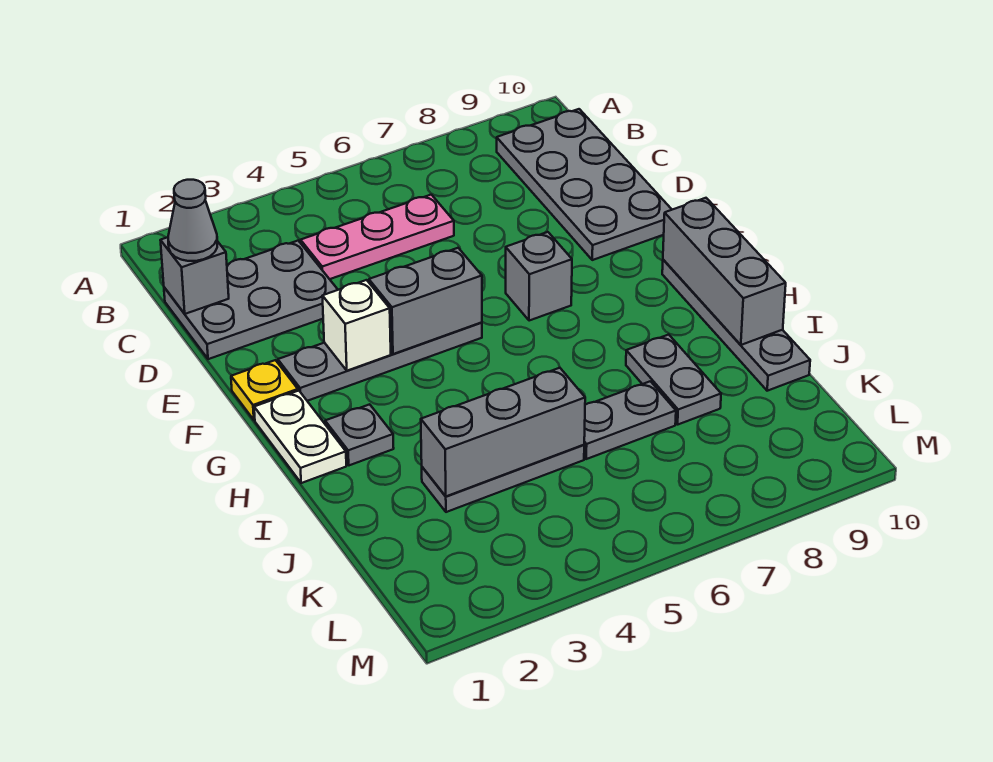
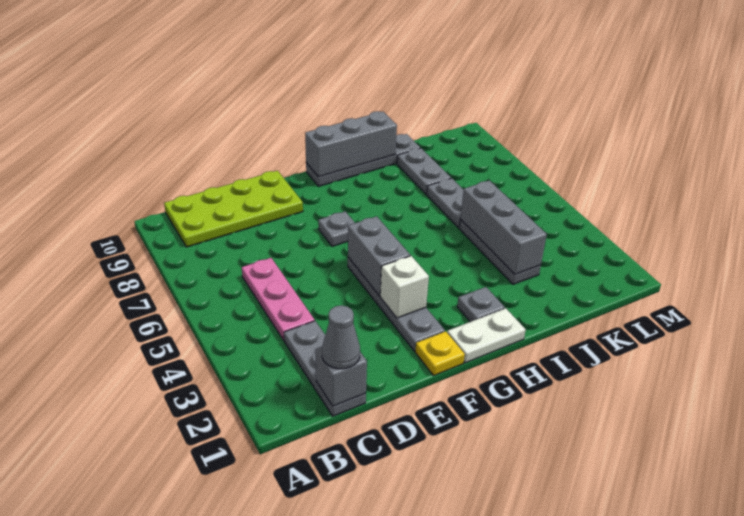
grey 2x4 plate [497,109,672,260] -> lime 2x4 plate [164,171,303,247]
grey 2x3 plate [164,241,338,359] -> grey 1x3 plate [284,321,366,416]
grey 1x1 brick [506,232,572,321] -> grey 1x1 plate [318,211,355,246]
grey 1x2 plate [626,335,721,424] -> grey 1x2 plate turned to [397,148,451,194]

